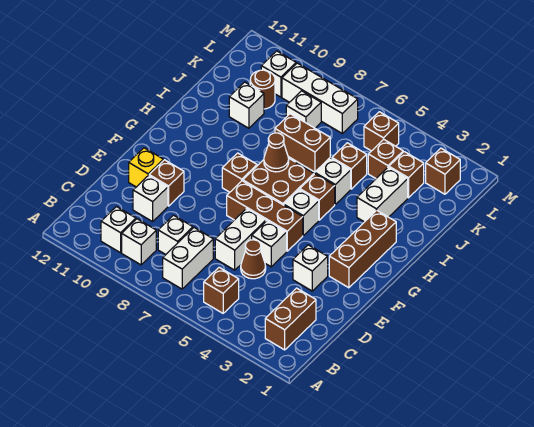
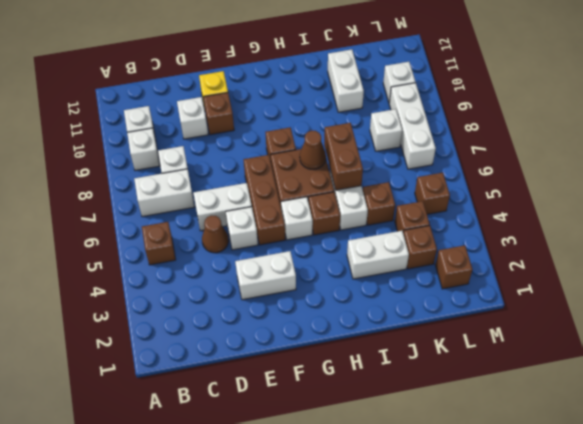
brown 1x2 brick [265,288,316,350] -> none
white 1x1 brick [293,245,328,291] -> white 1x2 brick [235,251,296,300]
brown 1x3 brick [329,210,396,288] -> none
white 1x1 brick [229,82,264,128] -> white 1x2 brick [328,49,364,112]
brown 1x1 round brick [250,70,275,109] -> none

